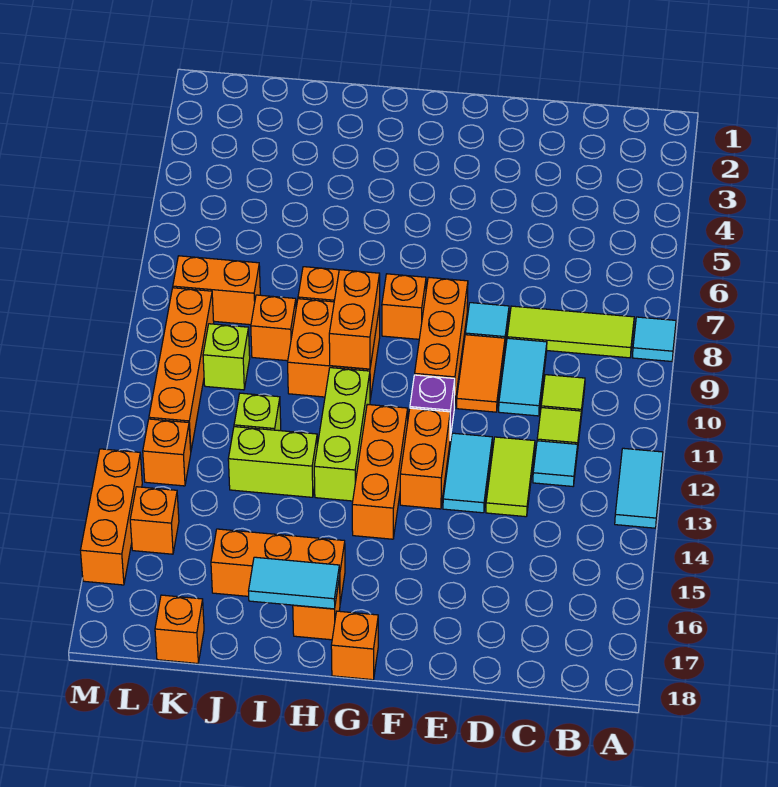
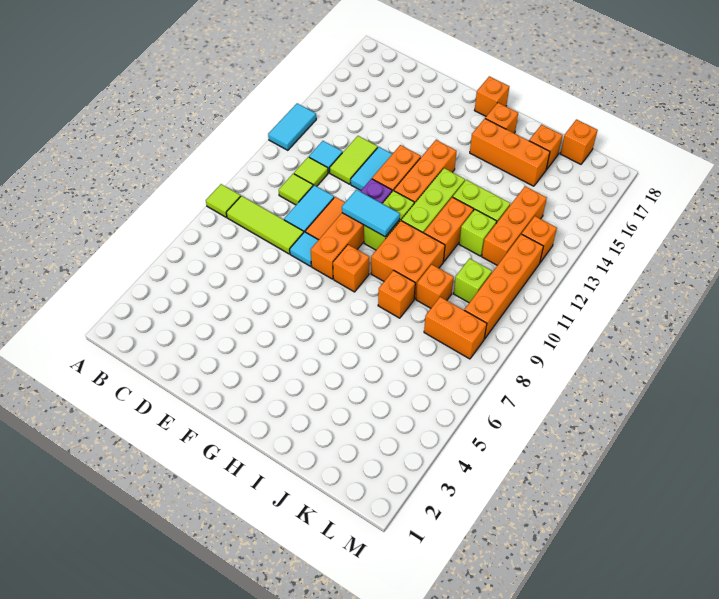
cyan 1x1 tile [632,317,676,361] -> lime 1x1 tile [206,184,241,217]
none -> lime 1x2 brick [364,191,414,250]
orange 1x2 brick [329,270,380,369] -> orange 1x2 brick moved to [424,197,474,262]
cyan 1x2 tile [249,557,340,609] -> cyan 1x2 tile moved to [342,190,400,237]
orange 1x1 brick [130,487,179,554] -> orange 1x1 brick moved to [529,125,563,169]
orange 1x3 brick [81,449,142,585] -> orange 1x3 brick moved to [482,186,547,265]

